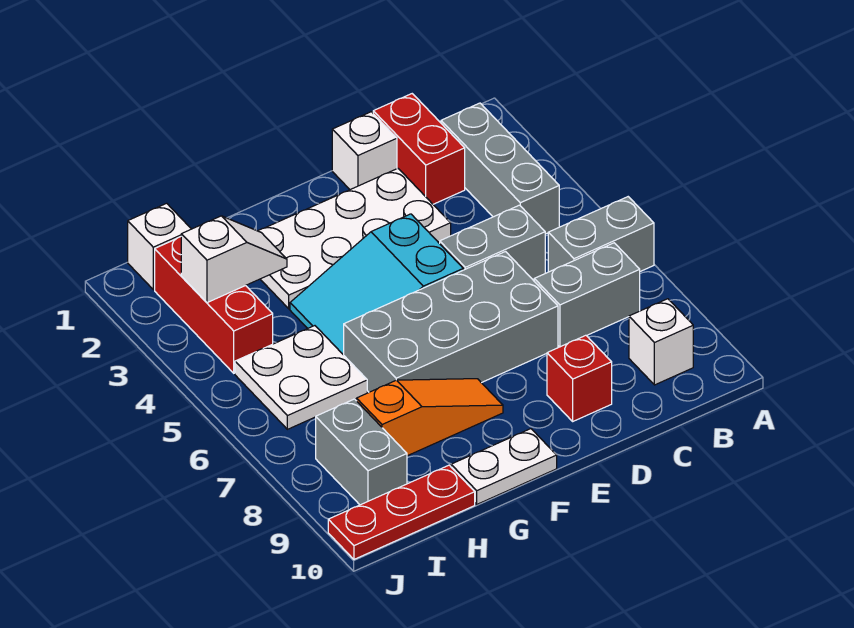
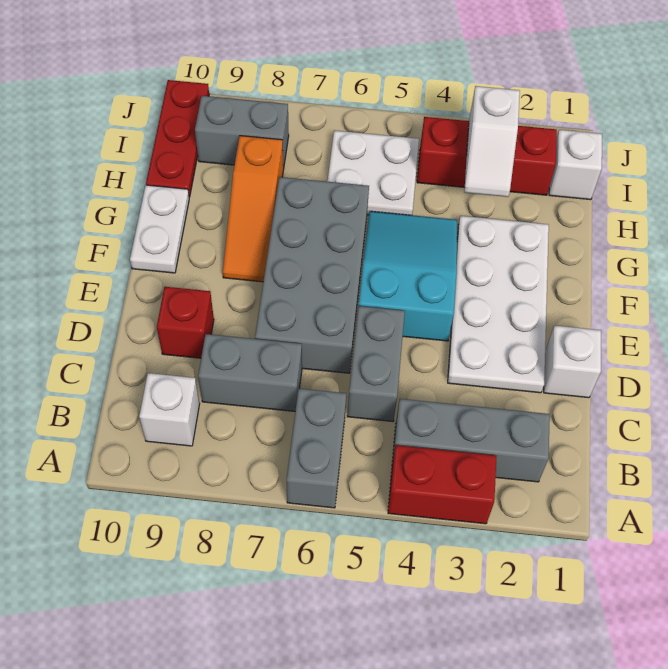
grey 1x2 brick [534,243,640,347] -> grey 1x2 brick turned to [198,334,302,411]
red 1x2 brick [373,94,465,204] -> red 1x2 brick moved to [388,445,497,524]

